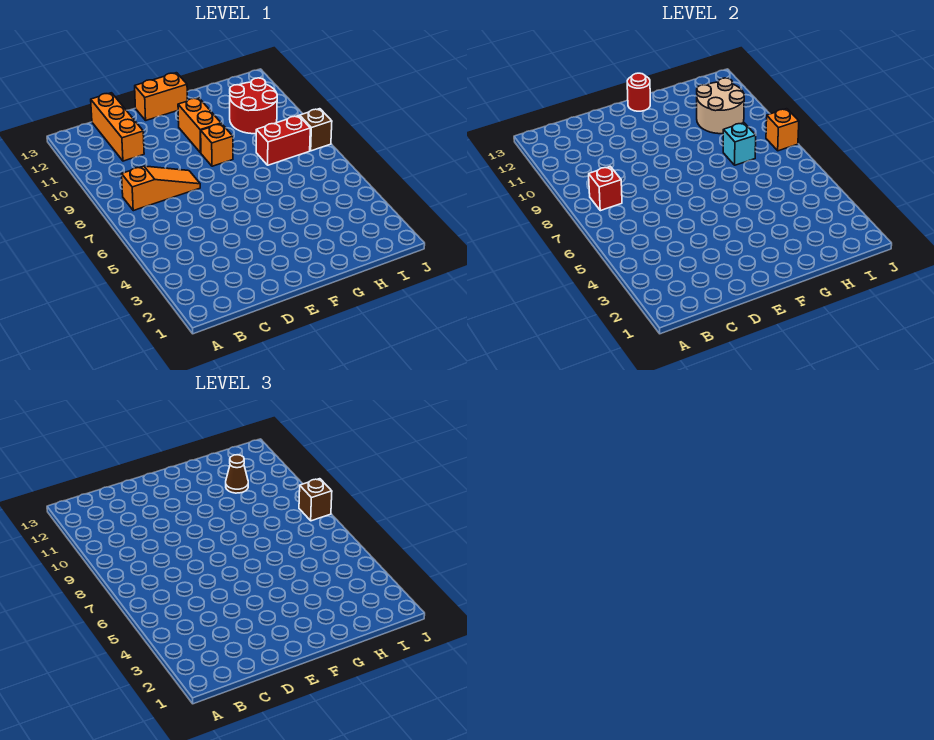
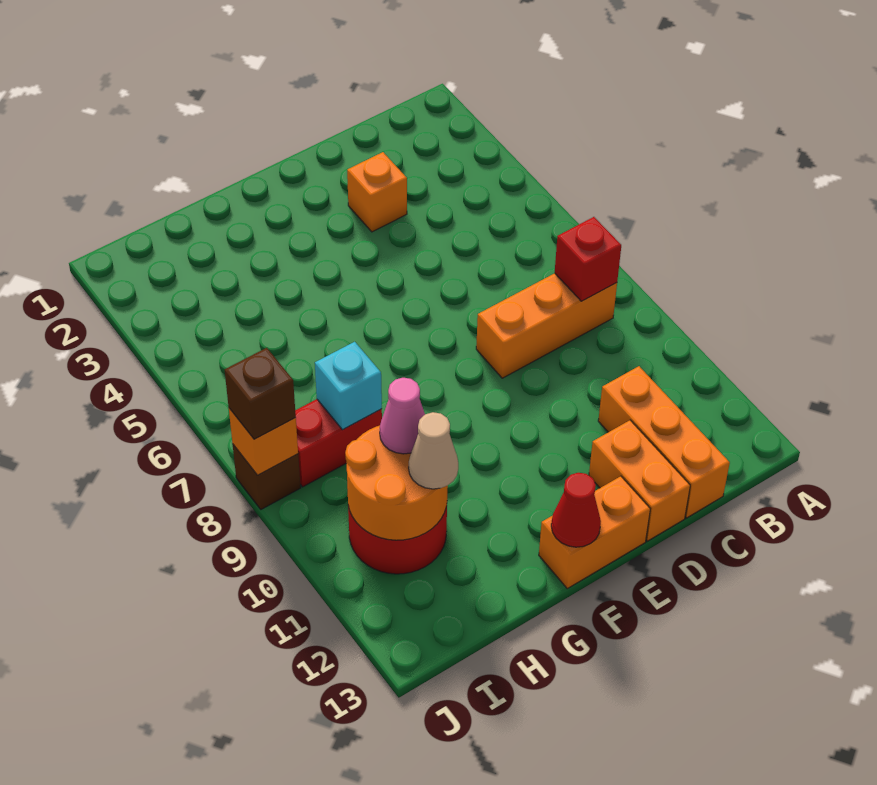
orange 1x3 slope [122,166,200,211] -> orange 1x3 brick [476,273,617,378]
orange 1x1 brick [201,124,233,166] -> orange 1x1 brick moved to [347,152,407,232]
orange 1x2 brick [178,98,221,153] -> orange 1x2 brick moved to [589,420,690,541]
red 1x1 round brick [627,73,650,111] -> red 1x1 cone [551,473,601,547]
tan 2x2 round brick [697,78,744,134] -> orange 2x2 round brick [345,426,448,540]
none -> pink 1x1 cone [380,378,425,454]
brown 1x1 cone [226,455,248,493] -> tan 1x1 cone [409,412,458,489]

